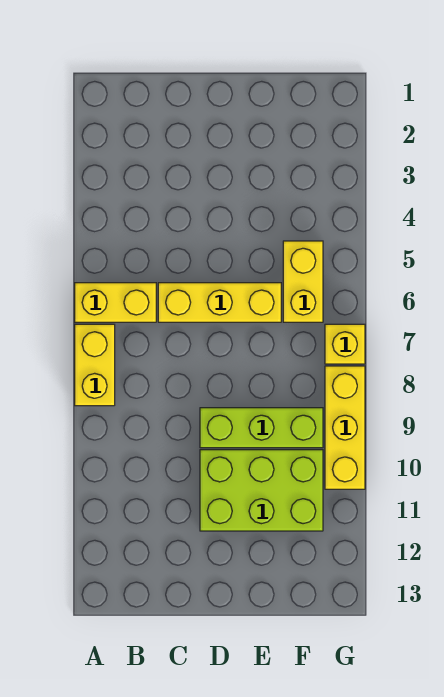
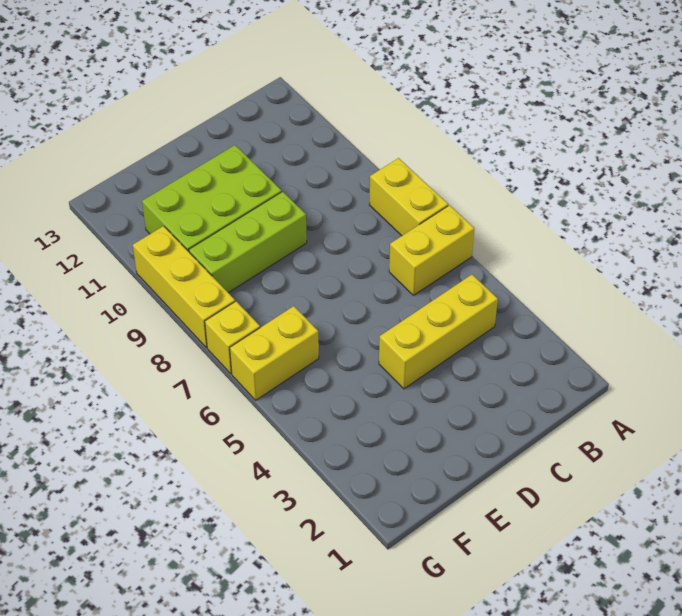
yellow 1x3 brick [158,283,281,322] -> yellow 1x3 brick moved to [379,275,498,389]
yellow 1x2 brick [283,241,323,322] -> yellow 1x2 brick turned to [230,306,319,400]

